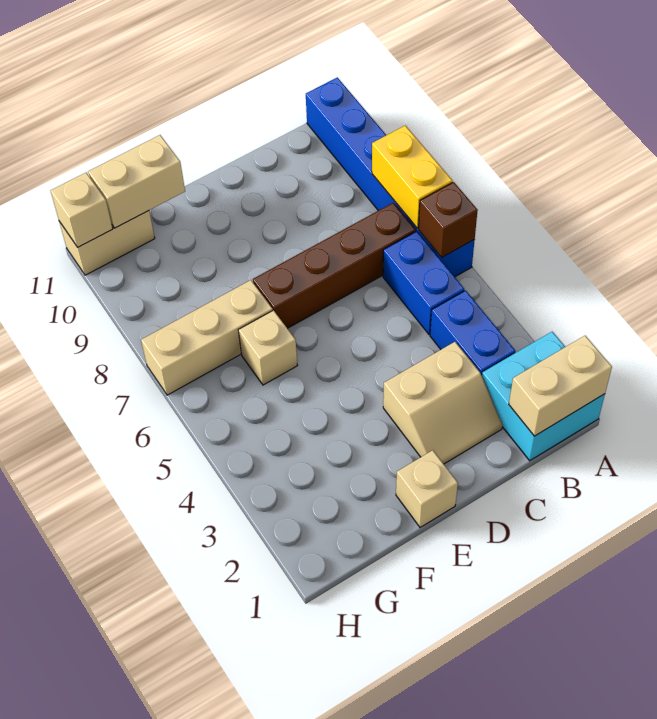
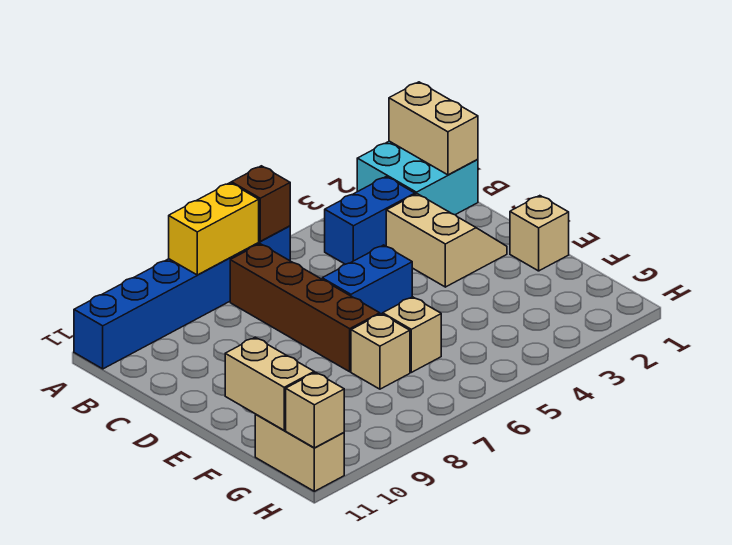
blue 1x2 brick [383,231,464,334] -> blue 1x2 brick moved to [322,245,412,314]
tan 1x3 brick [141,280,273,395] -> tan 1x1 brick [351,314,410,389]

